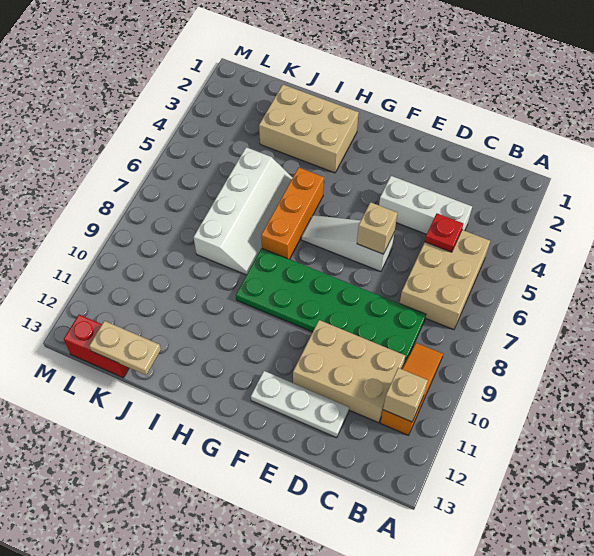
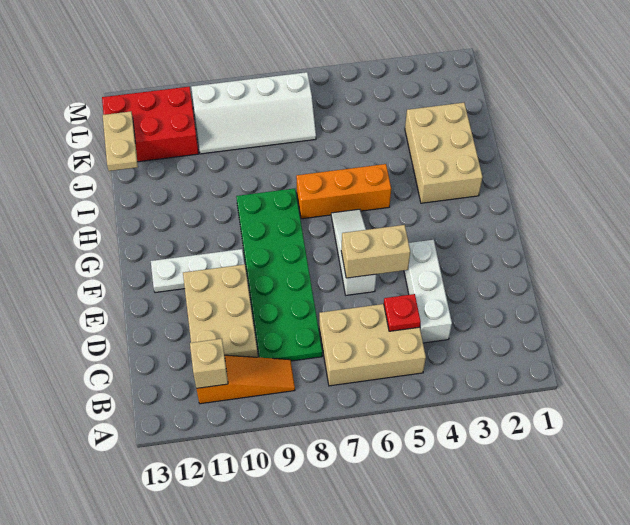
white 1x3 plate [251,371,349,438] -> white 1x3 plate turned to [151,249,244,293]
tan 1x1 brick [357,202,397,254] -> tan 1x2 brick [341,225,410,278]
white 2x4 slope [194,147,292,275] -> white 2x4 slope moved to [191,72,316,154]
red 1x2 brick [64,315,129,378] -> red 2x3 brick [102,87,199,162]

